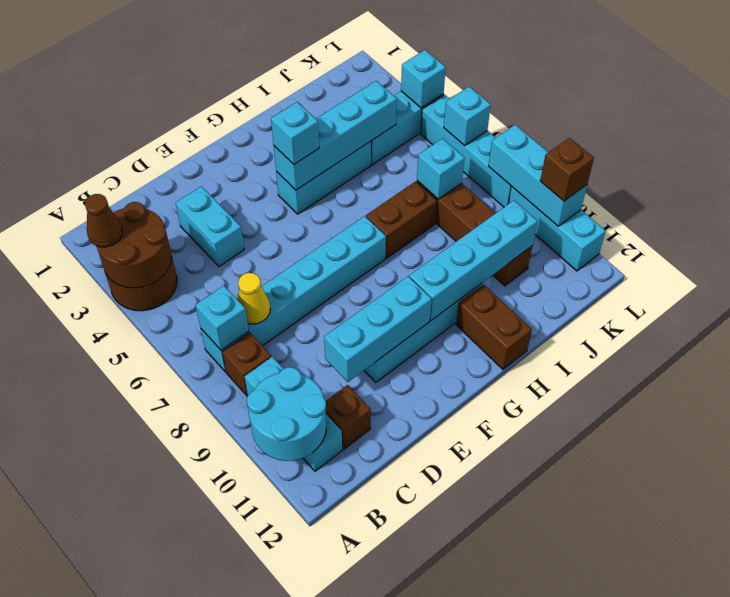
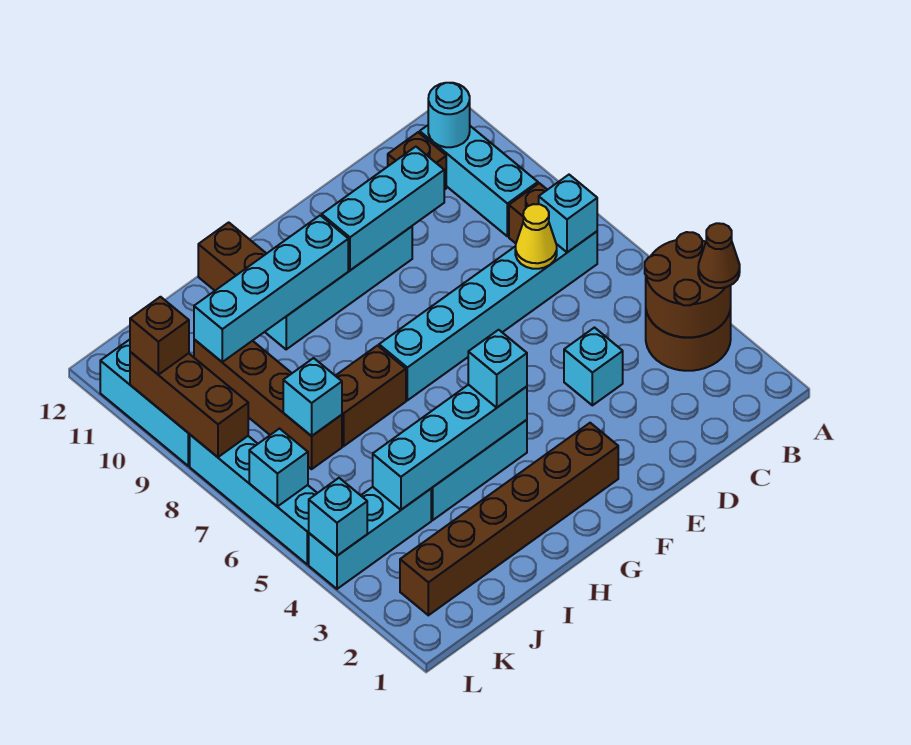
cyan 2x2 round brick [247,367,326,461] -> cyan 1x1 round brick [428,83,470,147]
cyan 1x2 brick [176,186,244,266] -> cyan 1x1 brick [564,328,623,405]
none -> brown 1x6 brick [400,423,618,615]
cyan 1x3 brick [489,125,587,226] -> brown 1x3 brick [130,352,248,457]

